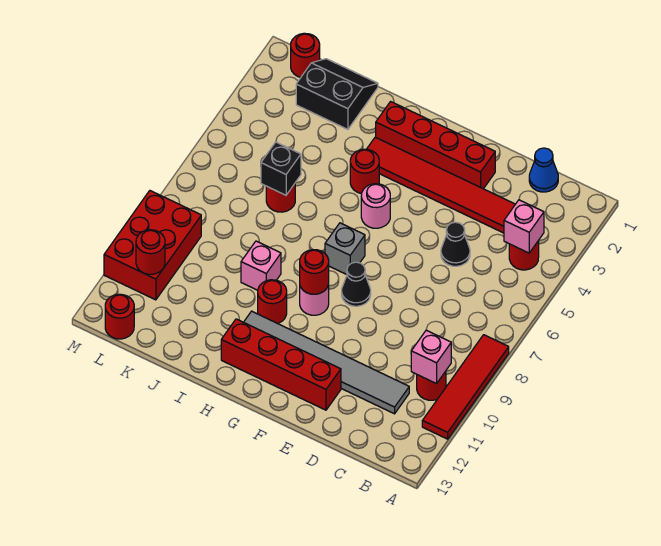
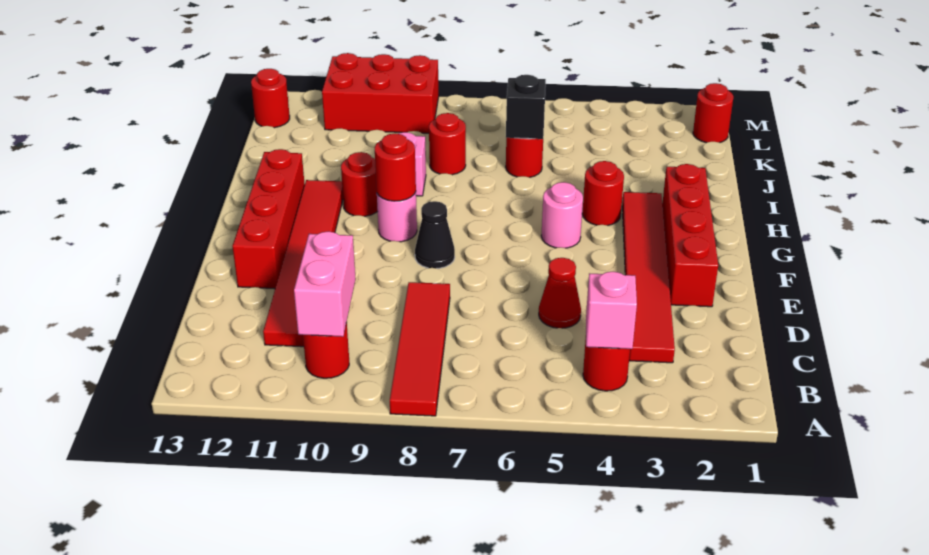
red 1x4 tile [422,335,509,439] -> red 1x4 tile turned to [390,282,450,416]
pink 1x1 brick [411,330,451,384] -> pink 1x2 brick [294,231,356,337]
blue 1x1 cone [529,148,558,192] -> none
grey 1x6 tile [244,311,409,414] -> red 1x6 tile [263,180,343,347]
black 1x1 cone [441,222,470,266] -> red 1x1 cone [539,258,581,328]
grey 1x1 brick [325,223,365,275] -> none
black 2x2 slope [296,59,378,129] -> none
red 1x1 round brick [136,230,165,274] -> red 1x1 round brick moved to [429,113,466,175]

